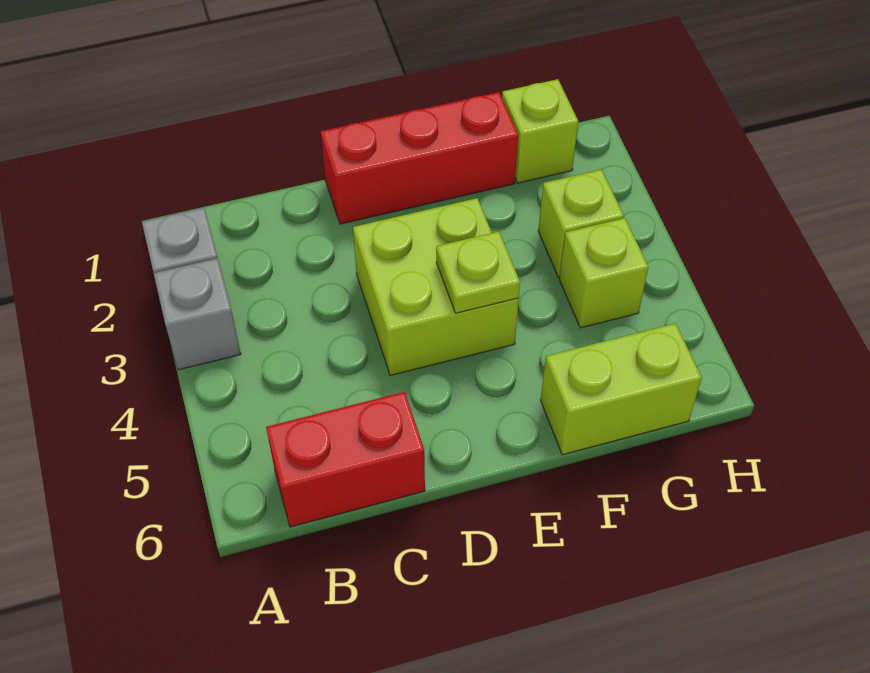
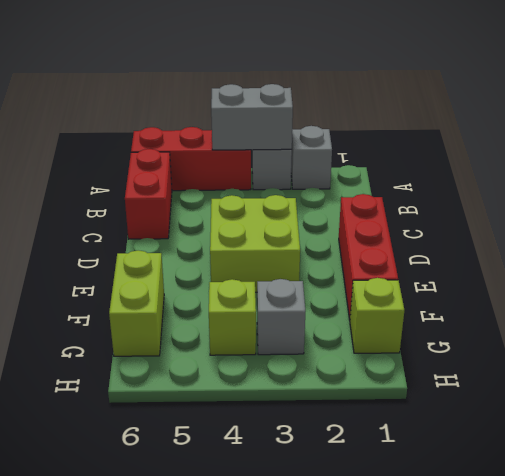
none -> grey 1x2 brick [211,84,293,150]
none -> red 1x3 brick [131,127,251,191]
lime 1x1 plate [436,231,520,313] -> none
lime 1x1 brick [538,169,624,277] -> grey 1x1 brick [257,279,305,355]

